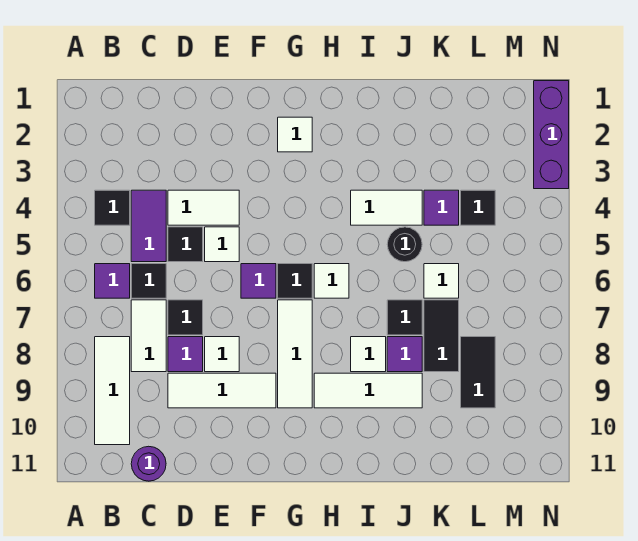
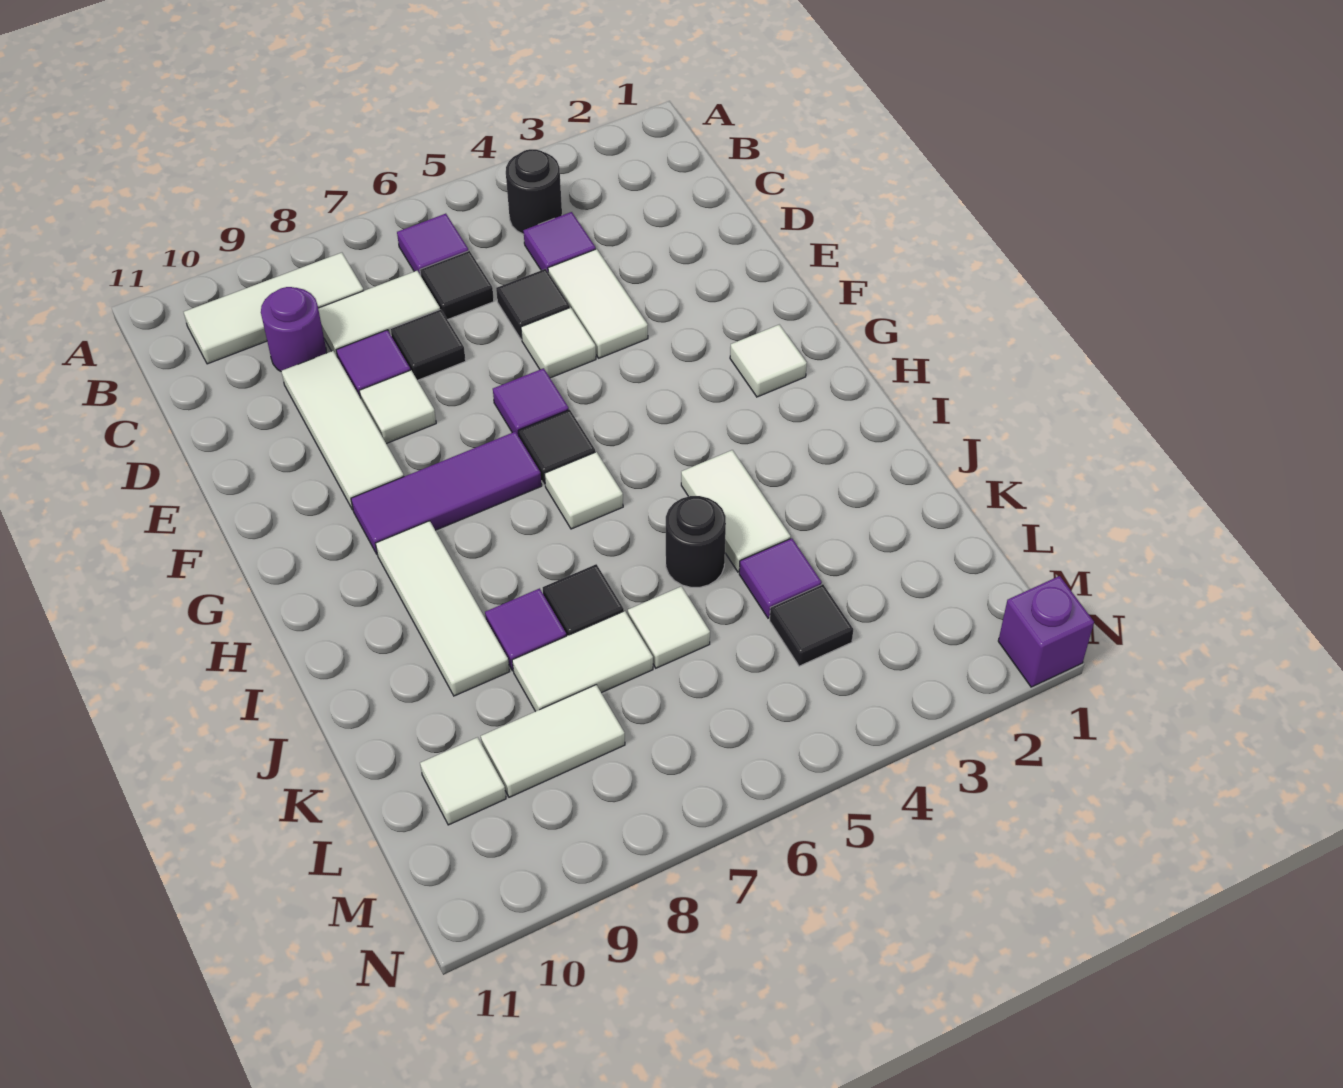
black 1x1 tile [95,190,130,225] -> black 1x1 round brick [506,149,562,234]
purple 1x2 tile [131,190,166,262] -> purple 1x1 tile [523,212,596,272]
purple 1x1 round brick [131,446,166,481] -> purple 1x1 round brick moved to [261,287,326,371]
white 1x3 tile [278,300,312,408] -> purple 1x3 tile [351,432,542,554]
white 1x1 tile [351,337,386,372] -> white 1x1 tile moved to [420,737,506,825]
black 1x2 tile [424,300,459,372] -> white 1x2 tile [512,611,653,711]
black 1x2 tile [461,337,495,408] -> white 1x2 tile [481,685,625,797]
purple 1x3 brick [534,81,569,189] -> purple 1x1 brick [998,576,1094,687]

